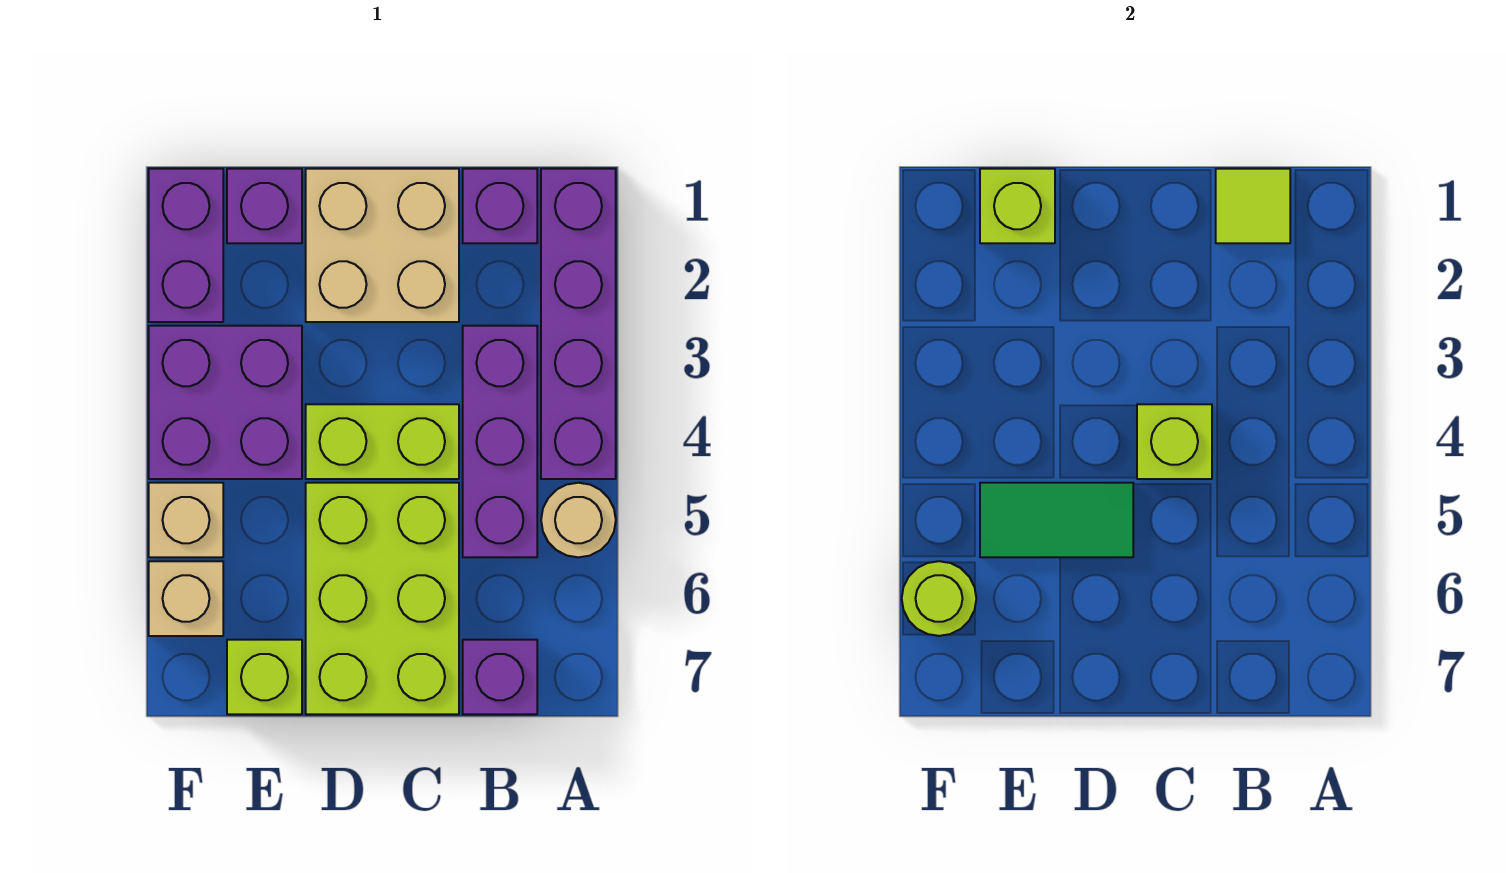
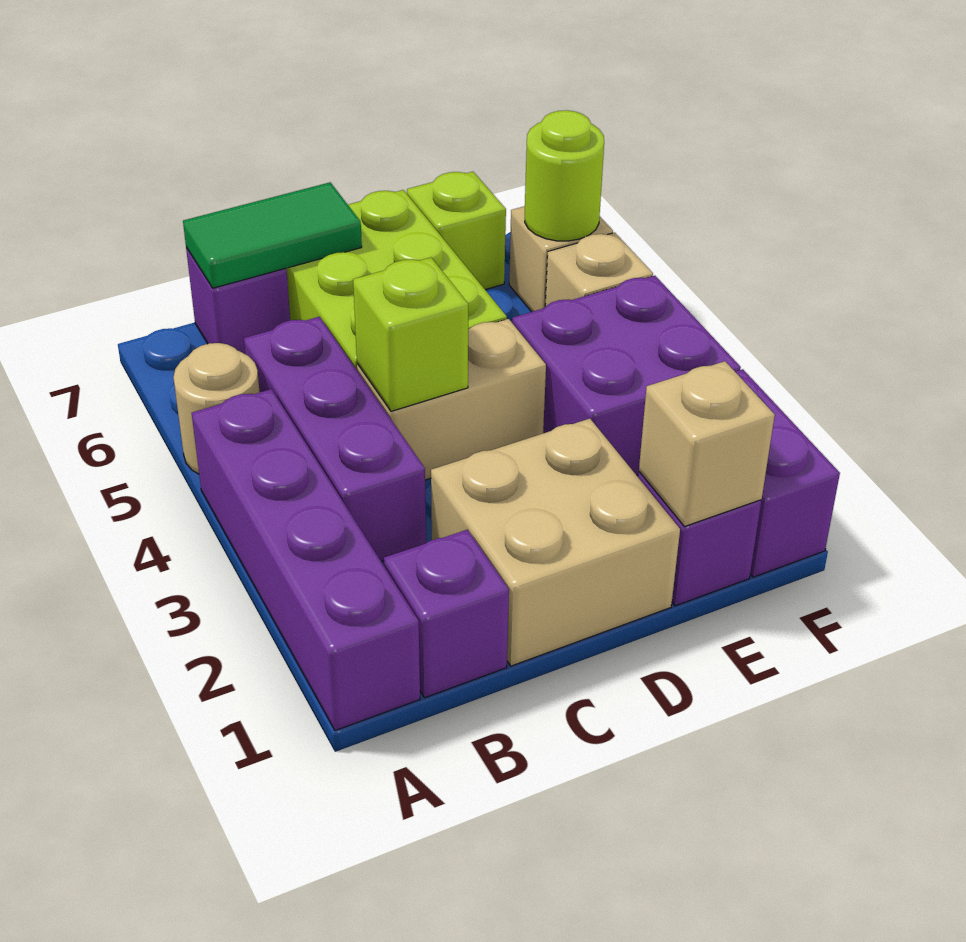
lime 1x1 tile [1216,169,1290,243] -> none
lime 1x2 brick [306,404,459,479] -> tan 1x2 brick [357,319,546,480]
green 1x2 tile [980,483,1133,557] -> green 1x2 tile moved to [183,182,362,288]
lime 1x1 brick [980,169,1055,243] -> tan 1x1 brick [639,361,775,527]

